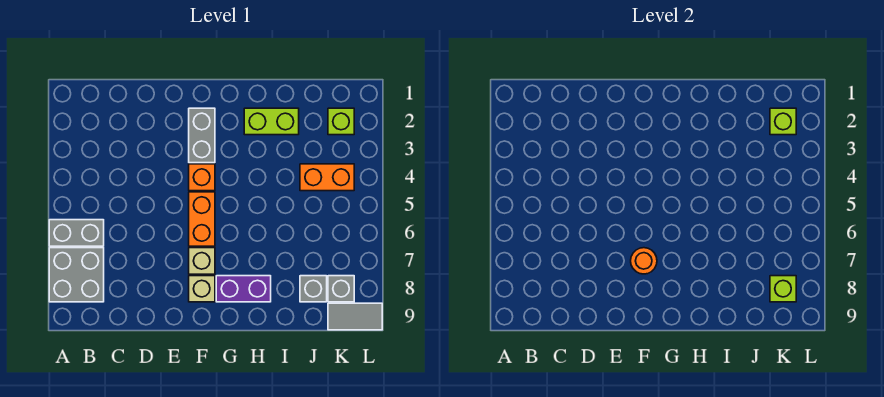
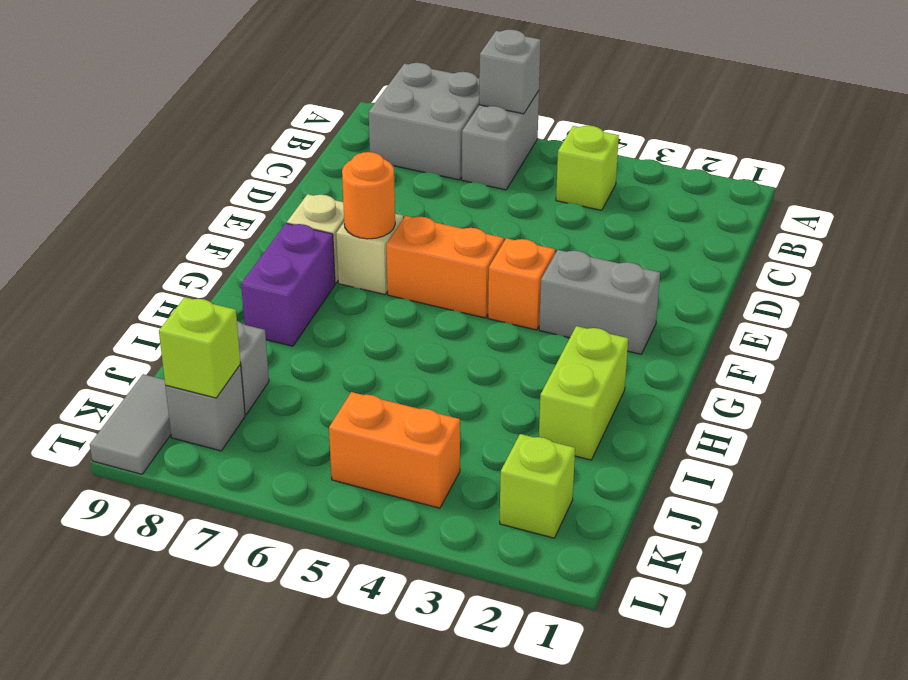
none -> grey 1x1 brick [479,30,541,114]
orange 1x2 brick [300,164,354,191] -> orange 1x2 brick turned to [329,392,460,508]
lime 1x1 brick [770,108,796,135] -> lime 1x1 brick moved to [556,126,619,210]

